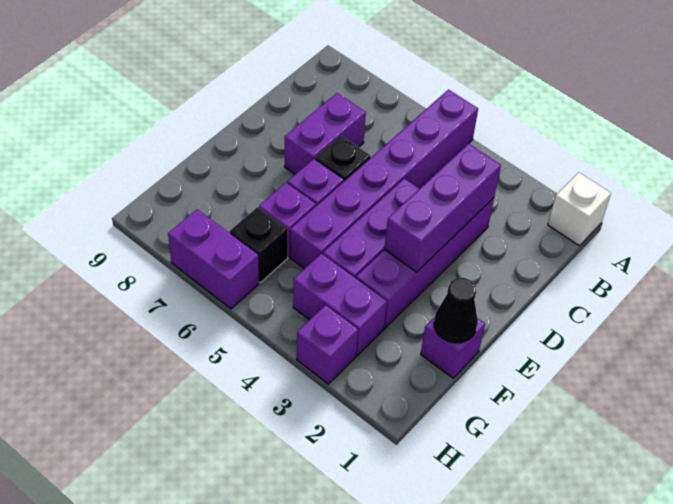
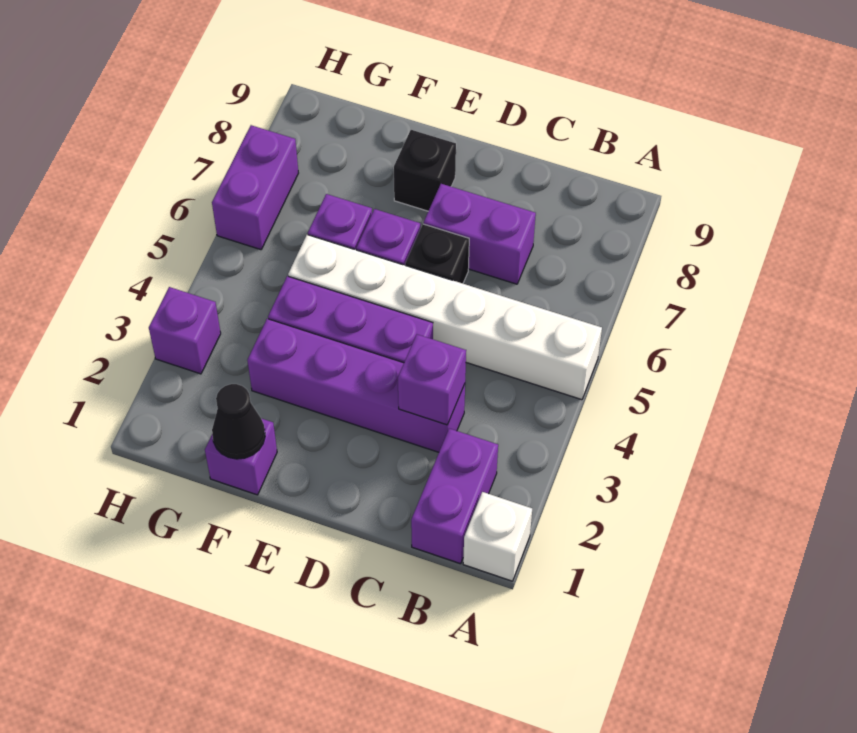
purple 1x6 brick [290,90,478,269] -> white 1x6 brick [288,235,602,400]
purple 1x3 brick [384,144,501,272] -> purple 1x1 brick [398,334,466,425]
purple 1x2 brick [293,254,387,356] -> purple 1x2 brick moved to [411,428,498,564]
black 1x1 brick [229,207,288,282] -> black 1x1 brick moved to [394,130,456,211]

